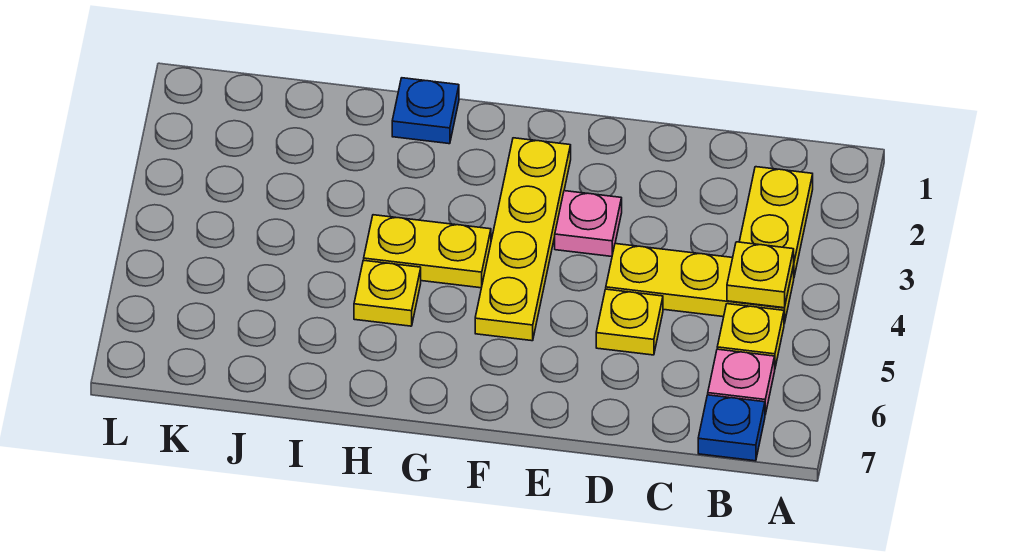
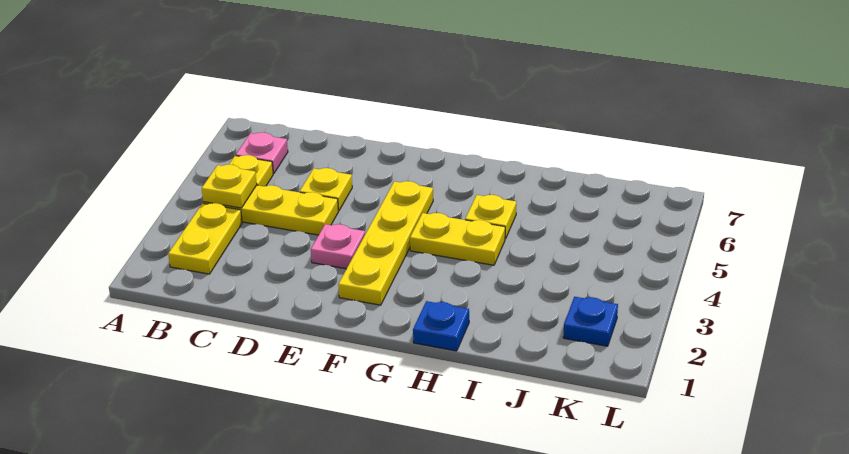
blue 1x1 plate [698,395,765,461] -> blue 1x1 plate moved to [563,297,618,346]

